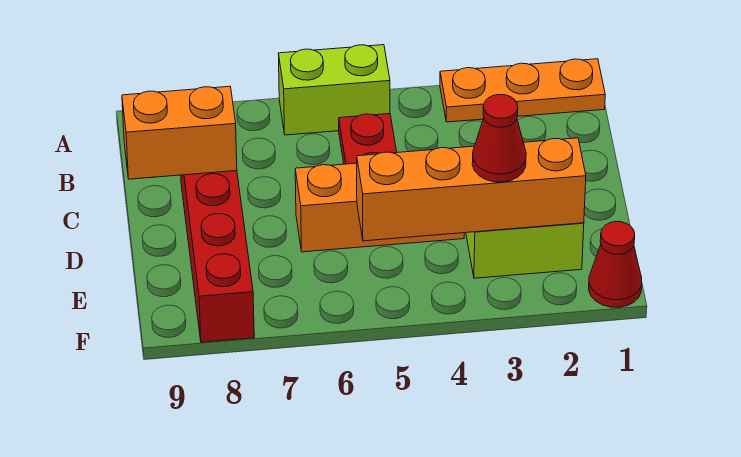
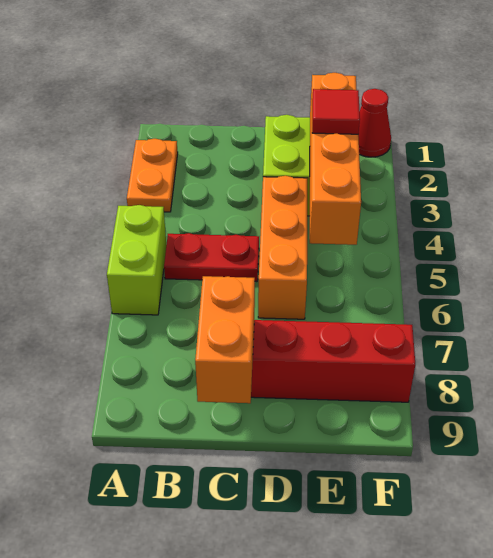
orange 1x3 plate [440,59,605,122] -> orange 1x2 plate [127,139,178,212]
red 1x1 cone [472,95,526,182] -> red 1x1 tile [312,89,360,134]

